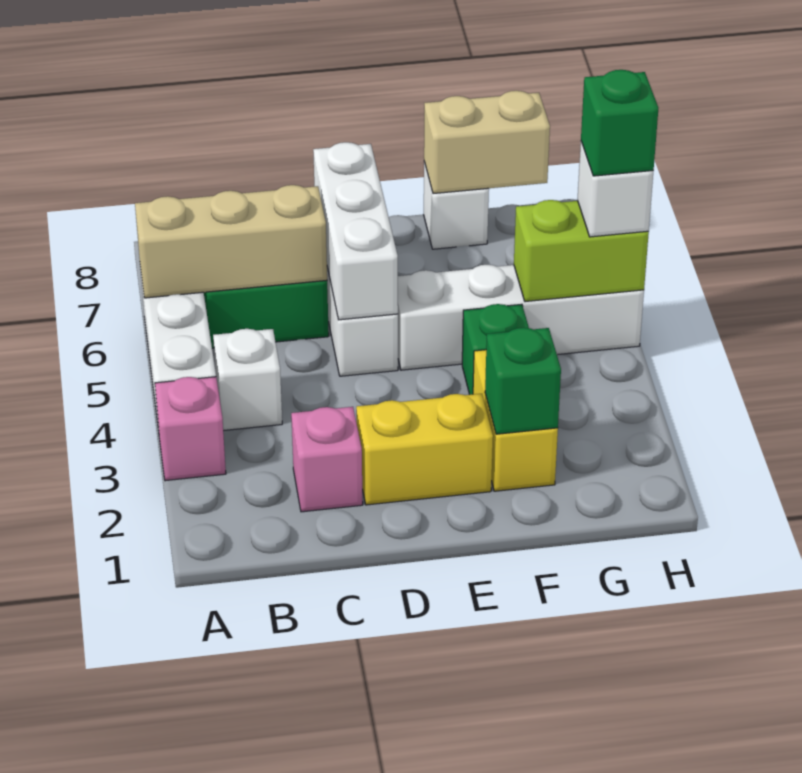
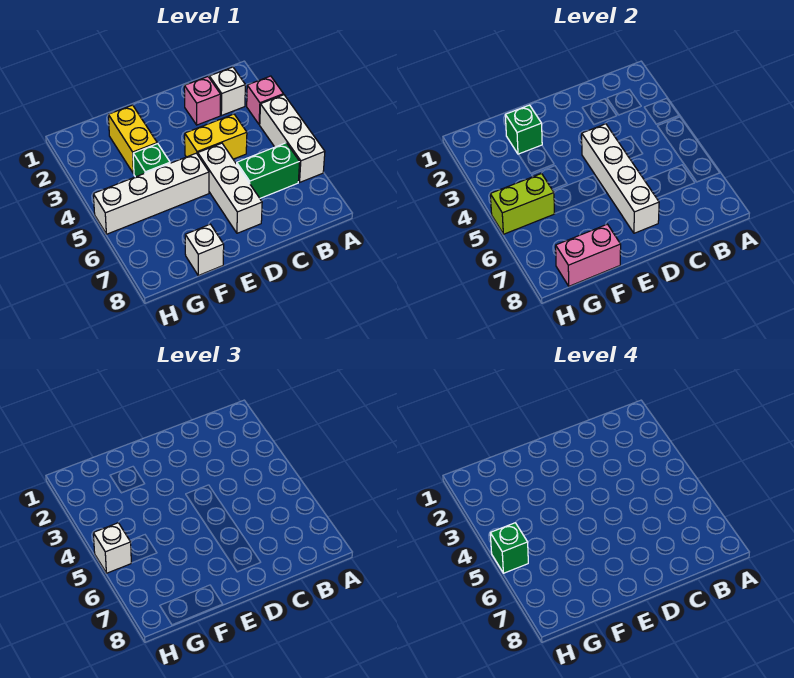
tan 1x3 brick [135,185,327,298] -> none
white 1x1 brick [213,329,282,431] -> white 1x1 brick moved to [209,67,245,116]
yellow 1x2 brick [356,394,493,505] -> yellow 1x2 brick moved to [185,114,247,159]
white 1x3 brick [313,142,398,320] -> white 1x4 brick [582,124,659,233]
tan 1x2 brick [424,91,550,194] -> pink 1x2 brick [556,224,621,286]

